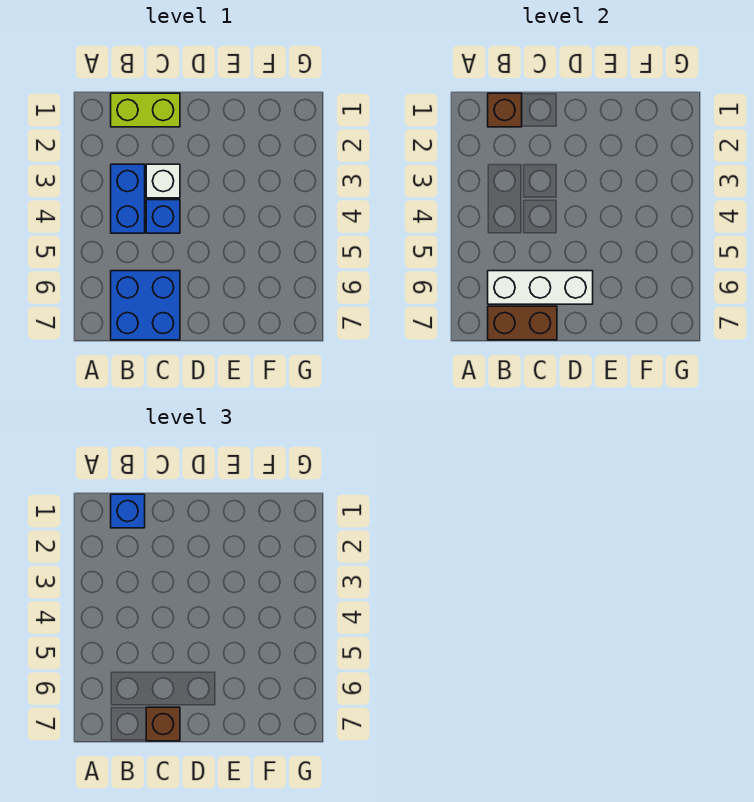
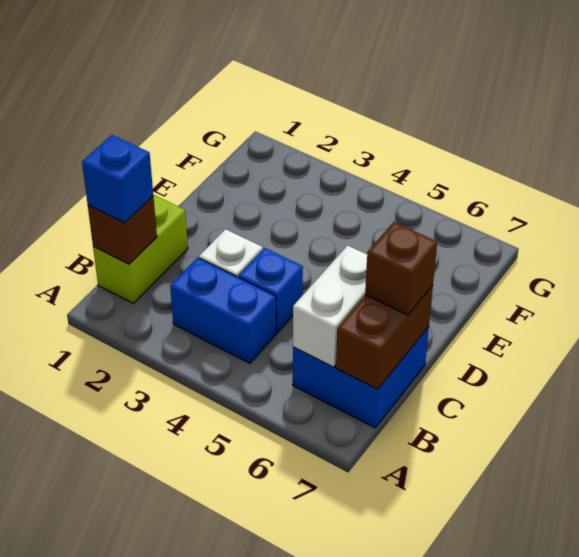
white 1x3 brick [488,271,593,304] -> white 1x2 brick [293,245,367,367]

